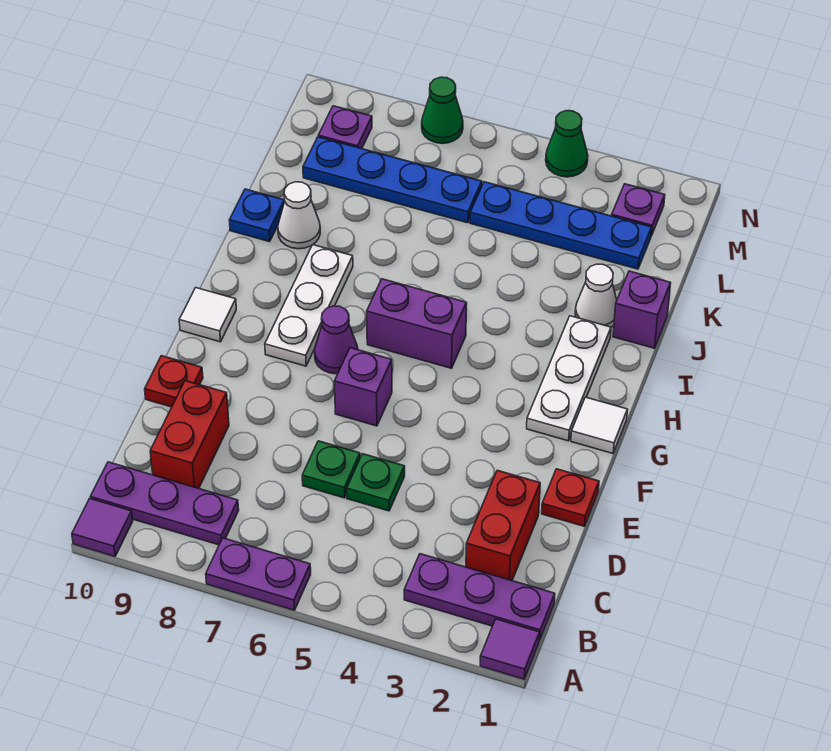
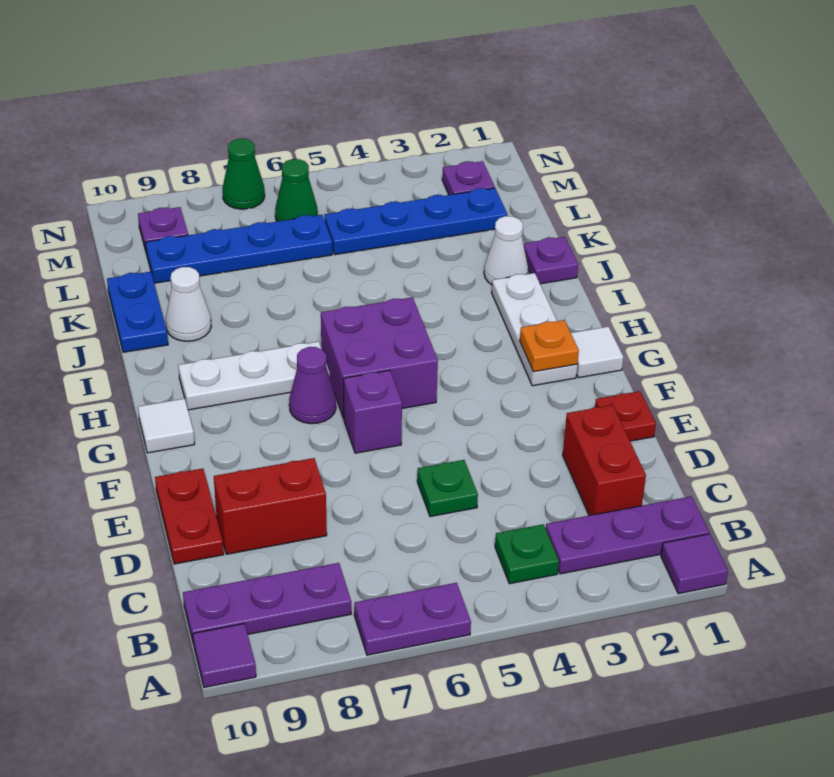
red 1x2 brick [150,381,229,488] -> red 1x2 brick turned to [214,458,327,554]
green 1x1 plate [302,441,360,498] -> green 1x1 plate moved to [495,524,559,584]
red 1x1 plate [145,356,203,407] -> red 1x2 plate [155,468,224,564]
none -> orange 1x1 plate [520,320,579,372]
white 1x3 plate [265,245,353,366] -> white 1x3 plate turned to [178,341,330,410]
purple 1x2 brick [367,279,467,368] -> purple 2x2 brick [321,297,438,419]
purple 1x1 brick [613,271,671,348] -> purple 1x1 plate [523,237,578,284]
blue 1x1 plate [229,189,285,242] -> blue 1x2 plate [107,272,168,352]
green 1x1 cone [546,111,588,177] -> green 1x1 cone moved to [275,159,318,221]

